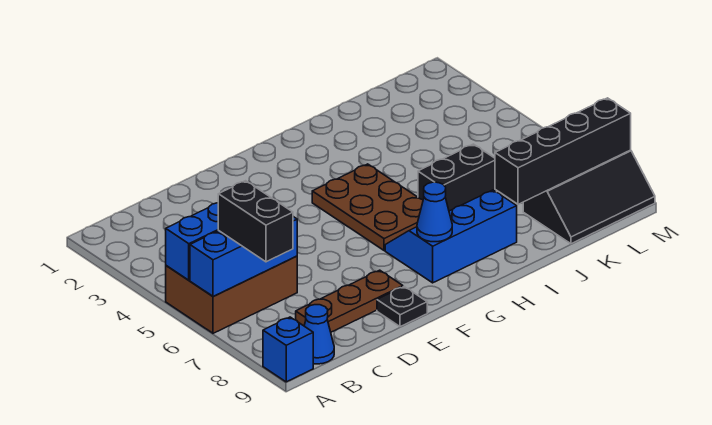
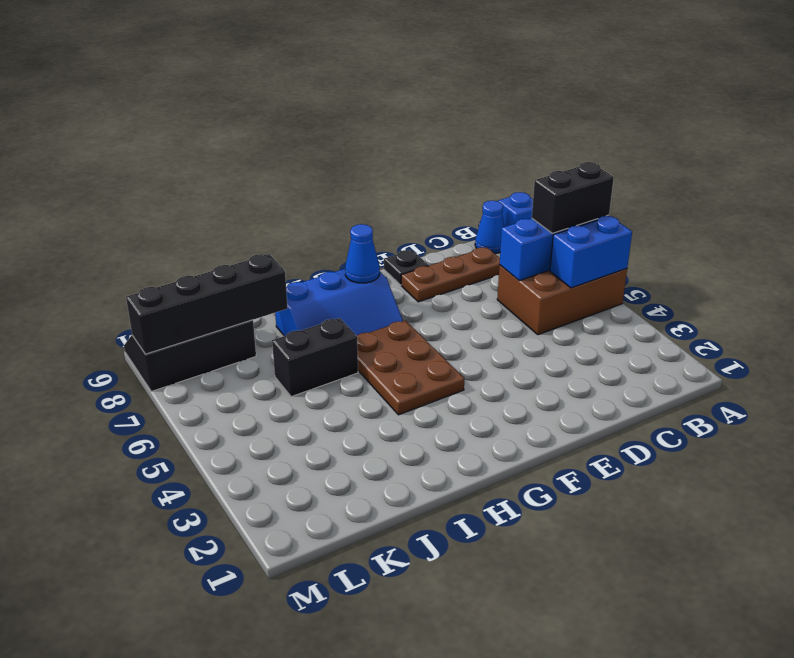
black 1x2 brick [218,181,293,262] -> black 1x2 brick turned to [532,162,614,233]

